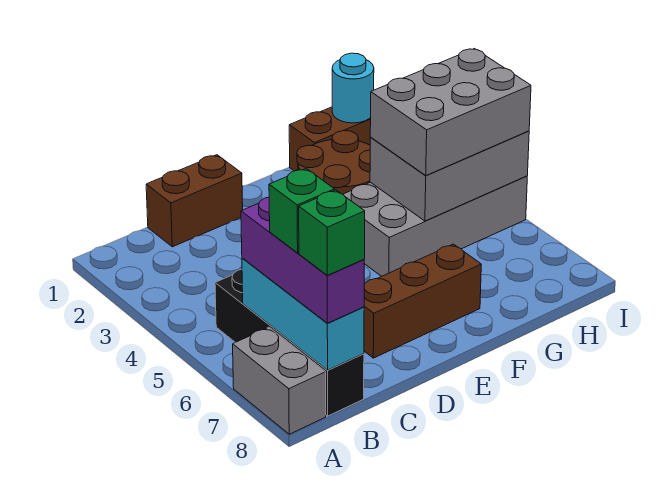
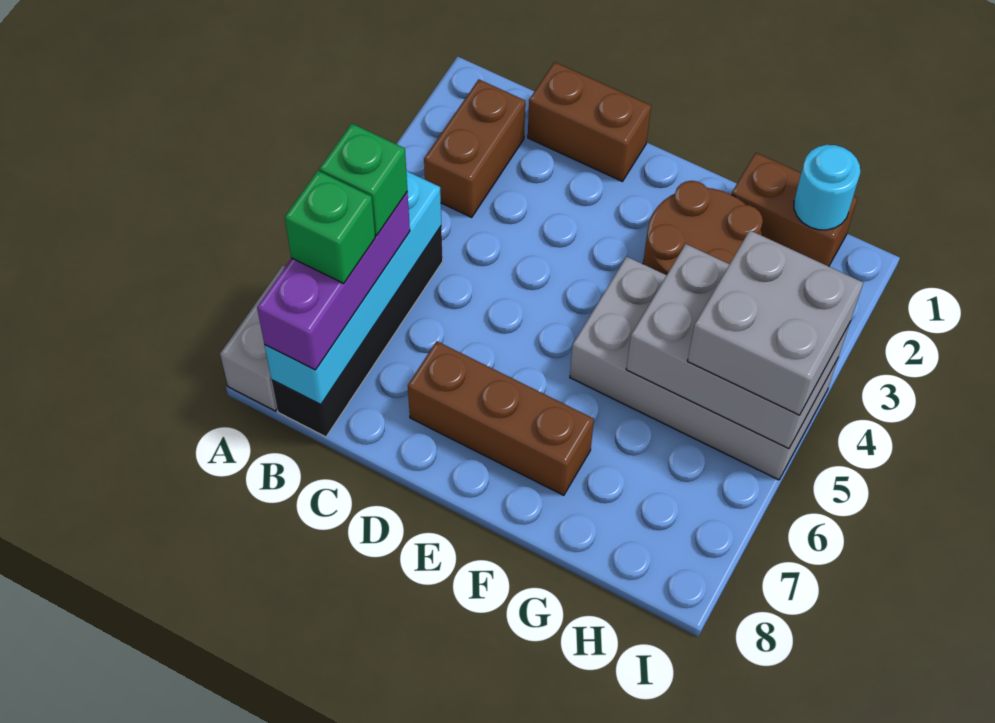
none -> brown 1x2 brick [424,79,525,217]
cyan 1x3 brick [242,258,364,370] -> cyan 1x4 brick [265,171,441,405]
green 1x1 brick [299,190,365,275] -> green 1x1 brick moved to [319,124,407,235]
grey 2x3 brick [370,49,531,176] -> grey 2x2 brick [687,231,863,415]

